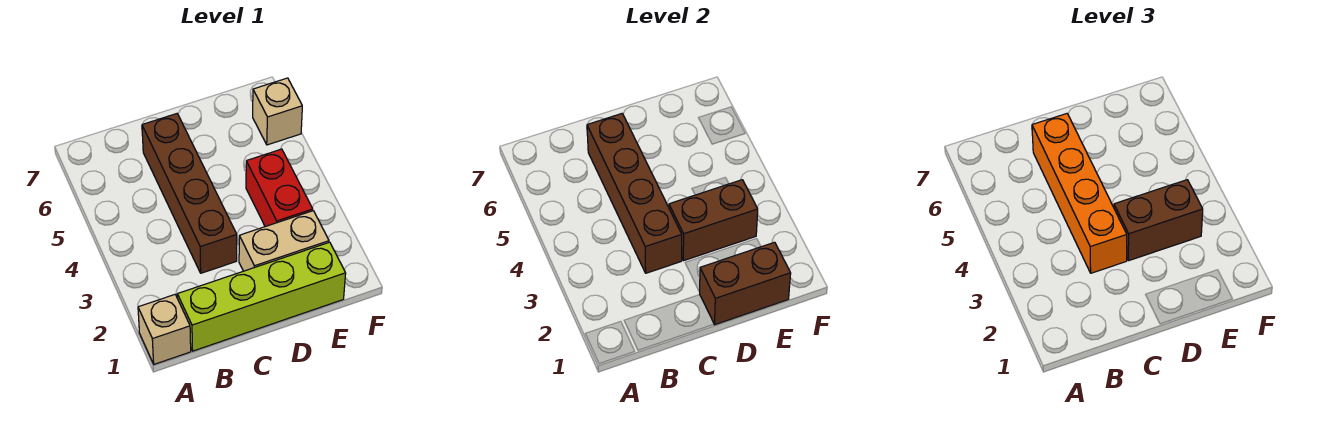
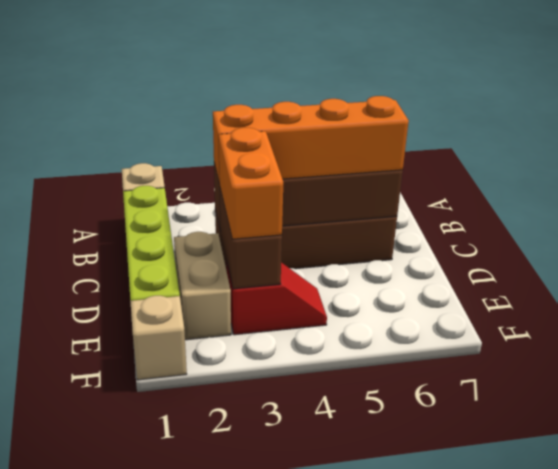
brown 1x2 brick [700,242,791,325] -> none
brown 1x2 brick [1114,180,1203,261] -> orange 1x2 brick [219,128,283,239]
red 1x2 brick [246,149,313,227] -> red 1x2 slope [227,262,327,335]
tan 1x1 brick [253,78,302,145] -> tan 1x1 brick moved to [130,296,187,380]

